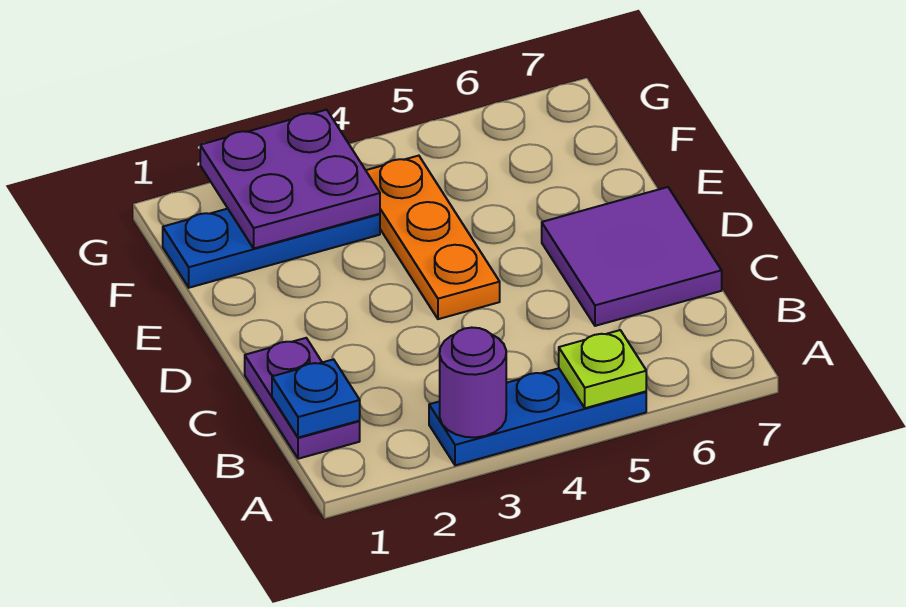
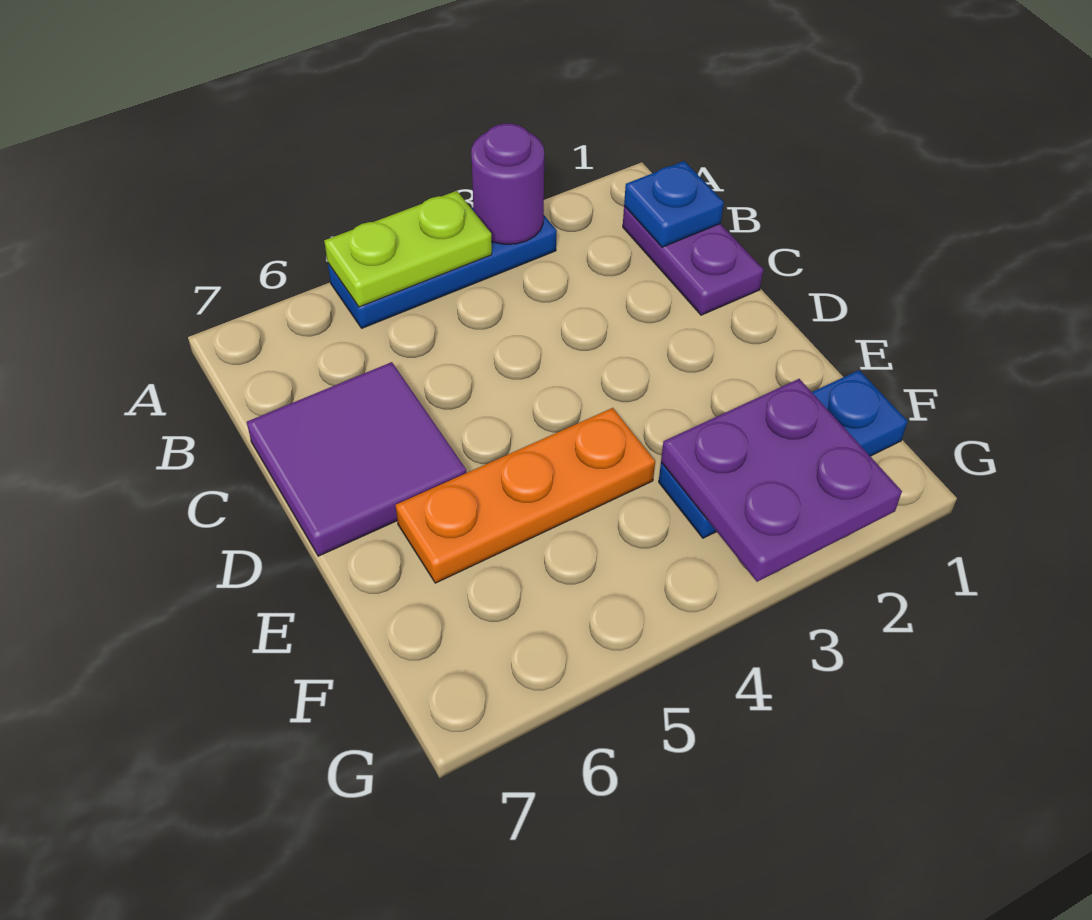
lime 1x1 plate [559,330,646,408] -> lime 1x2 plate [324,191,492,307]
orange 1x3 plate [366,156,500,319] -> orange 1x3 plate turned to [396,408,655,583]

